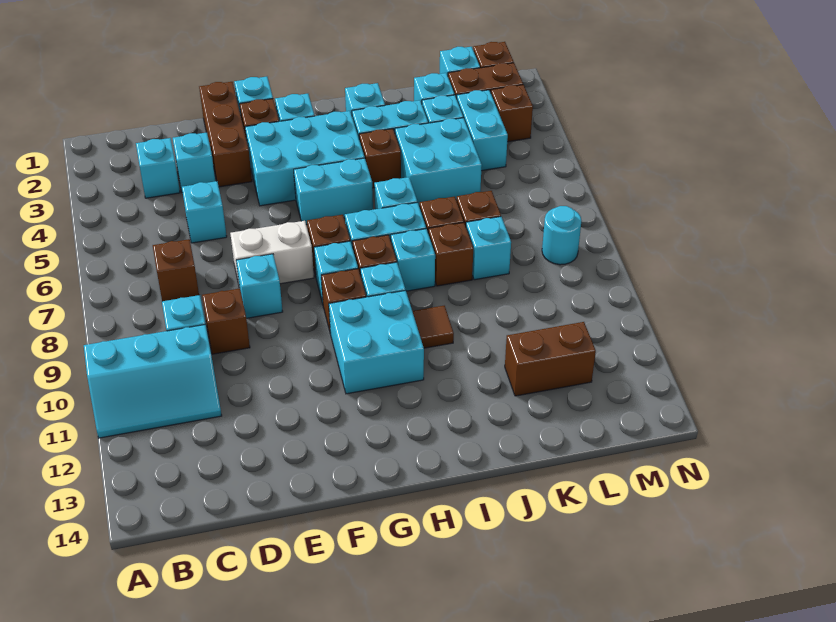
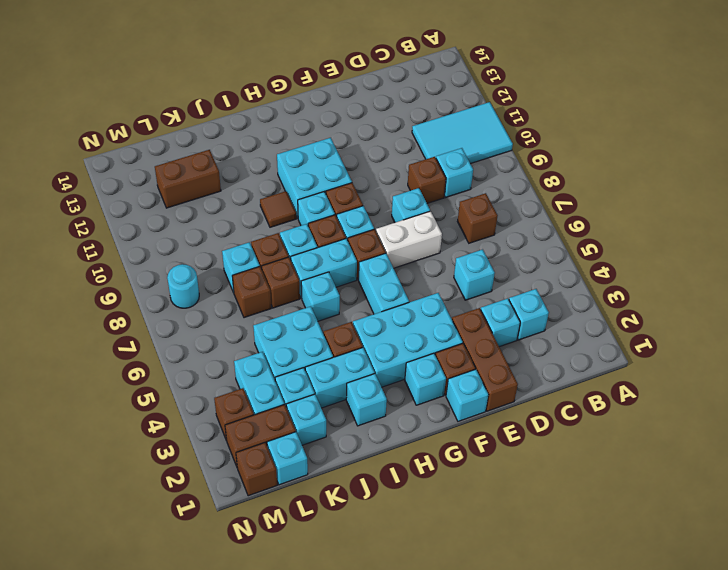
cyan 2x3 slope [84,324,222,438] -> cyan 2x3 tile [412,102,513,164]
cyan 1x2 brick [294,158,373,225] -> cyan 1x2 brick turned to [359,253,409,314]

